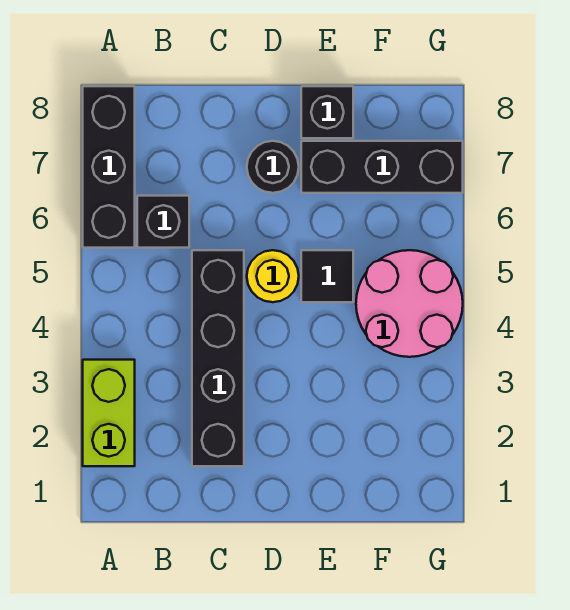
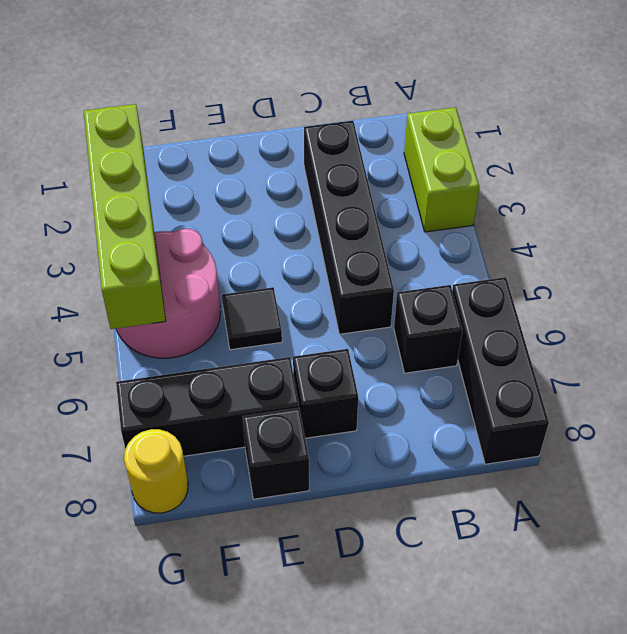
yellow 1x1 round brick [247,250,299,302] -> yellow 1x1 round brick moved to [124,429,188,513]
black 1x1 round brick [247,141,299,193] -> black 1x1 brick [293,349,358,438]
none -> lime 1x4 brick [84,104,166,329]

